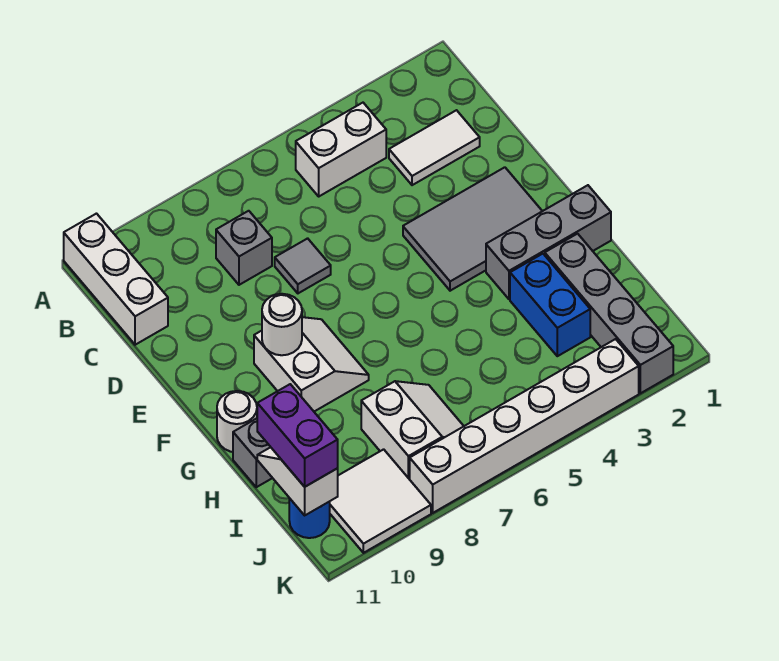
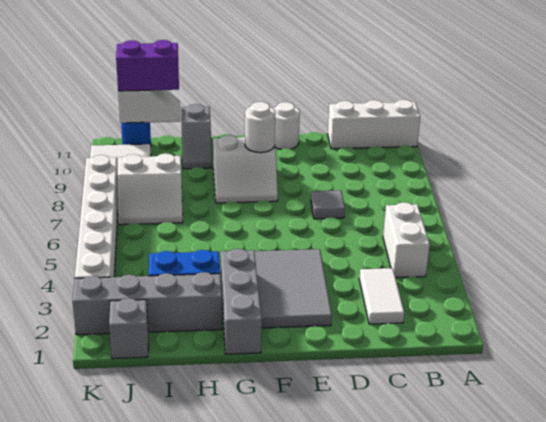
grey 1x1 brick [216,211,272,285] -> grey 1x1 brick moved to [109,298,148,359]
white 1x1 round brick [217,391,257,452] -> white 1x1 round brick moved to [273,102,300,150]

